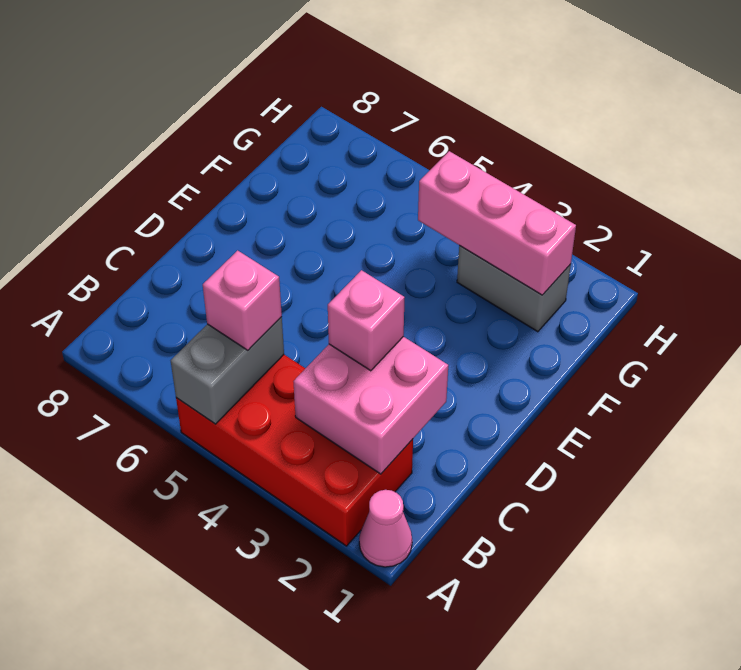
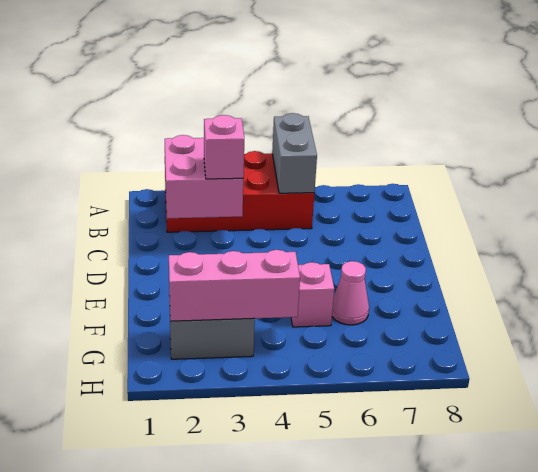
pink 1x1 cone [359,490,412,567] -> pink 1x1 cone moved to [332,261,369,325]
pink 1x1 brick [203,250,282,350] -> pink 1x1 brick moved to [291,262,334,327]

